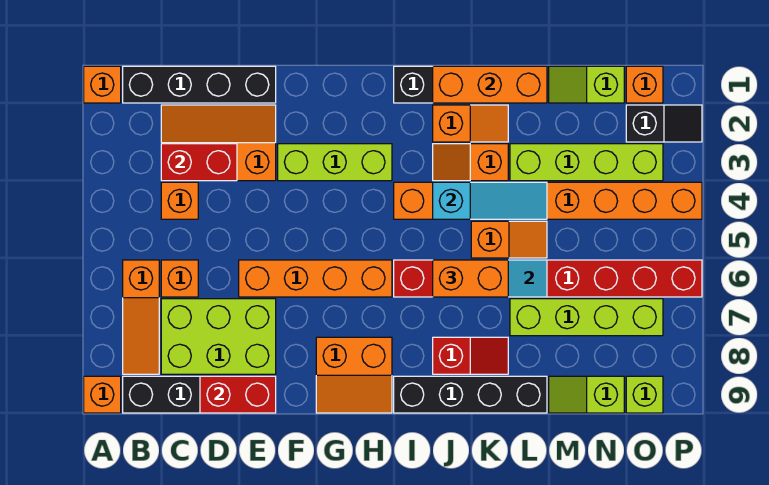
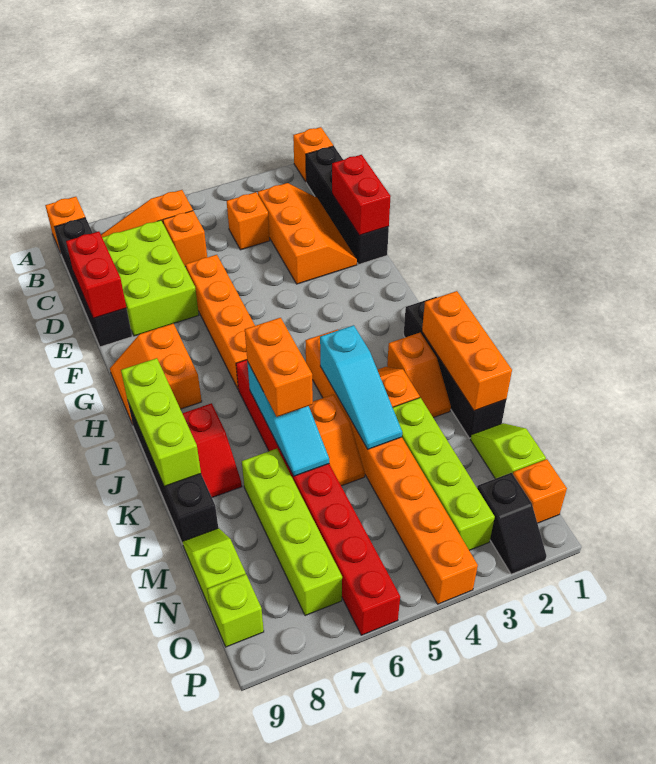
red 1x2 brick [161,144,237,181] -> red 1x2 brick moved to [332,155,391,235]
lime 1x3 brick [278,144,392,181] -> lime 1x3 brick moved to [121,358,201,486]

